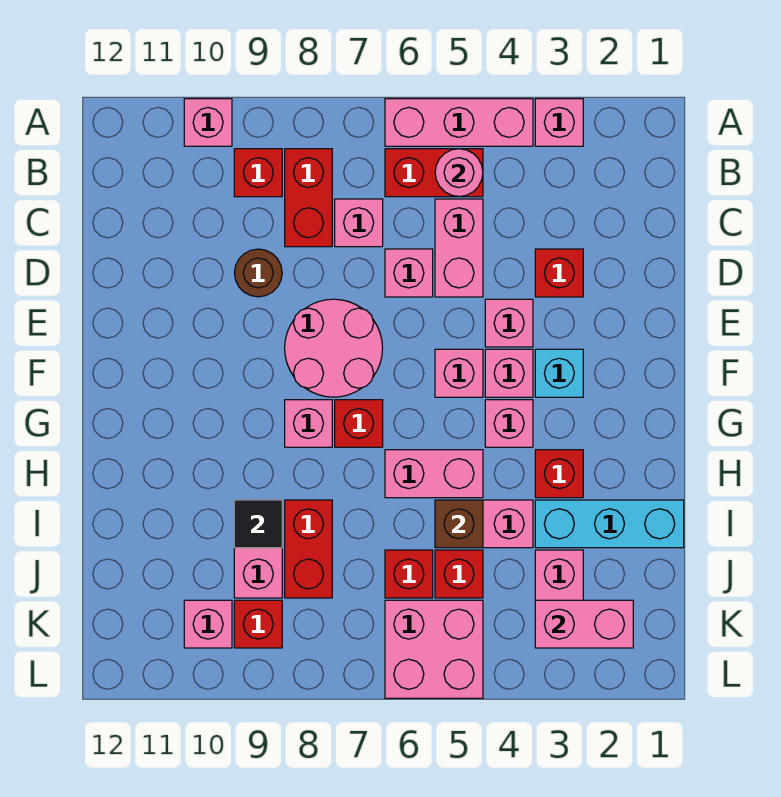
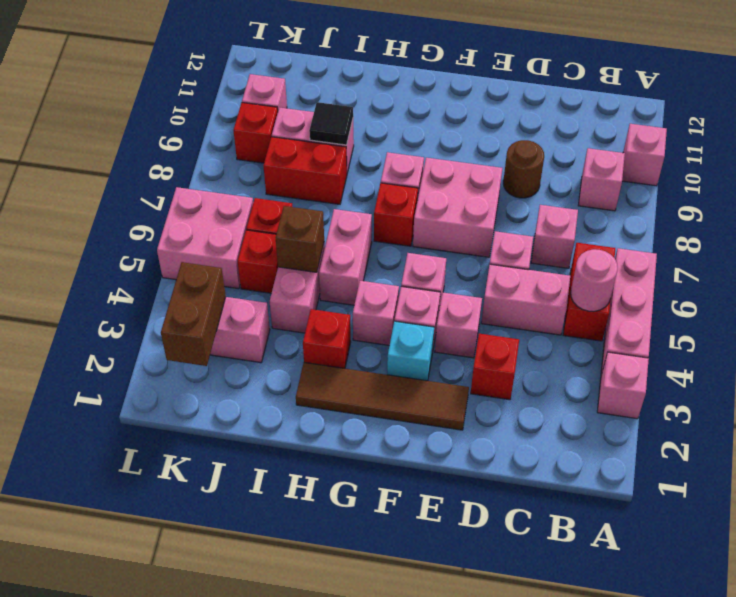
red 1x2 brick [285,149,332,247] -> none
red 1x1 brick [234,149,282,197] -> pink 1x1 brick [578,148,625,211]
none -> brown 1x4 tile [296,363,469,430]
pink 2x2 round brick [285,299,383,397] -> pink 2x2 brick [413,158,502,257]
cyan 1x3 brick [535,500,684,548] -> none
pink 1x2 brick [535,600,633,648] -> brown 1x2 brick [161,262,226,366]

